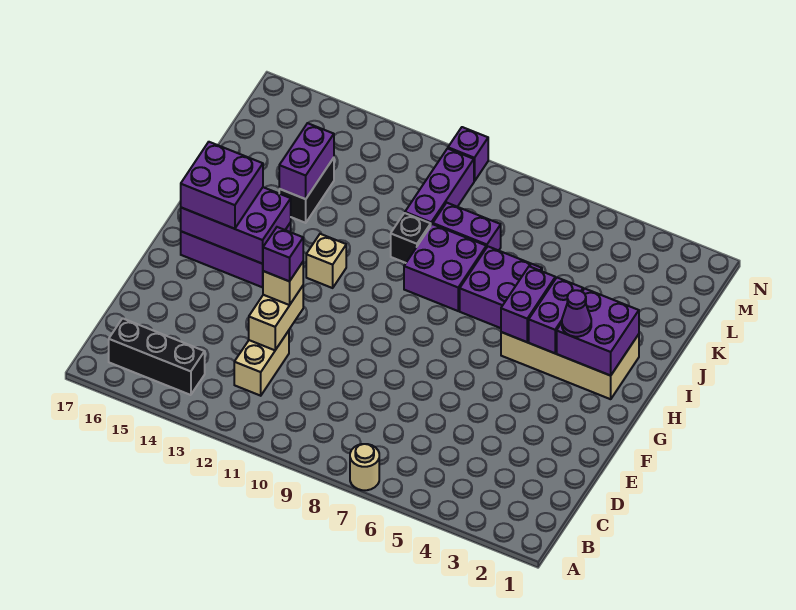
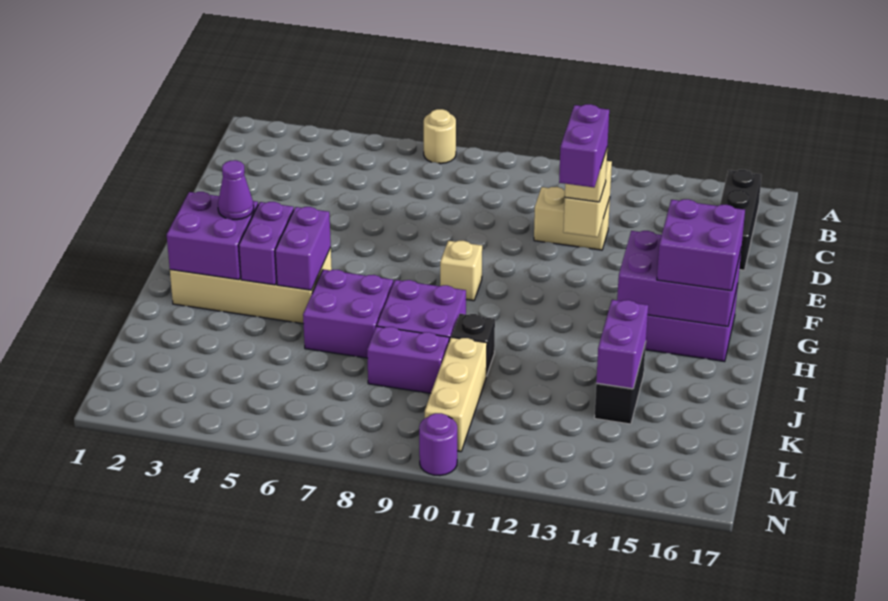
black 1x3 brick [109,318,205,395] -> black 1x3 brick turned to [720,170,762,270]
tan 1x2 brick [234,331,289,396] -> tan 1x2 brick turned to [534,187,610,250]
purple 1x1 brick [263,227,303,281] -> purple 1x2 brick [559,104,609,187]
tan 1x1 brick [306,234,346,288] -> tan 1x1 brick moved to [440,241,482,301]
purple 1x3 brick [405,149,474,225] -> tan 1x3 brick [425,337,487,452]
purple 1x1 brick [448,127,488,181] -> purple 1x1 round brick [419,413,457,476]

